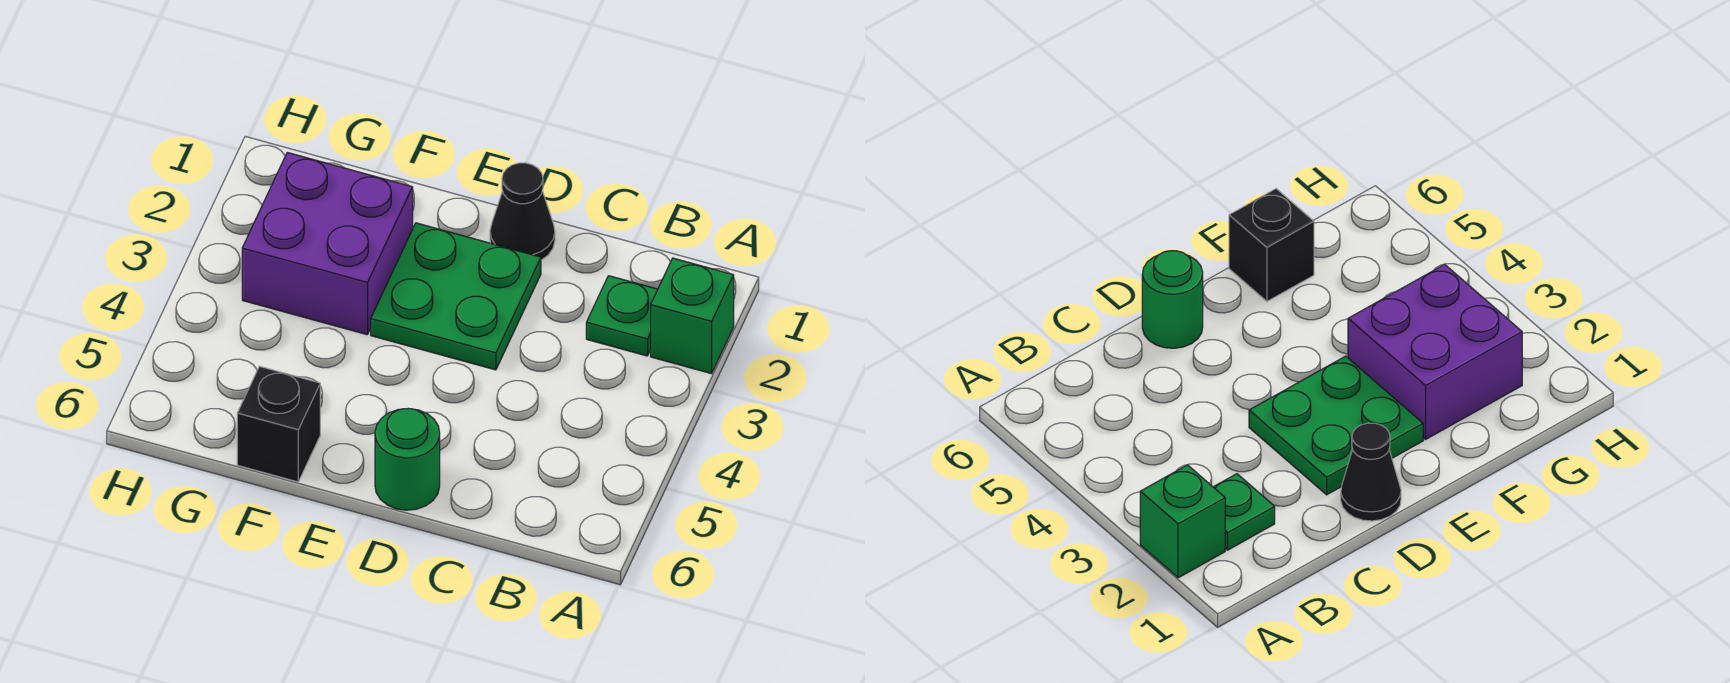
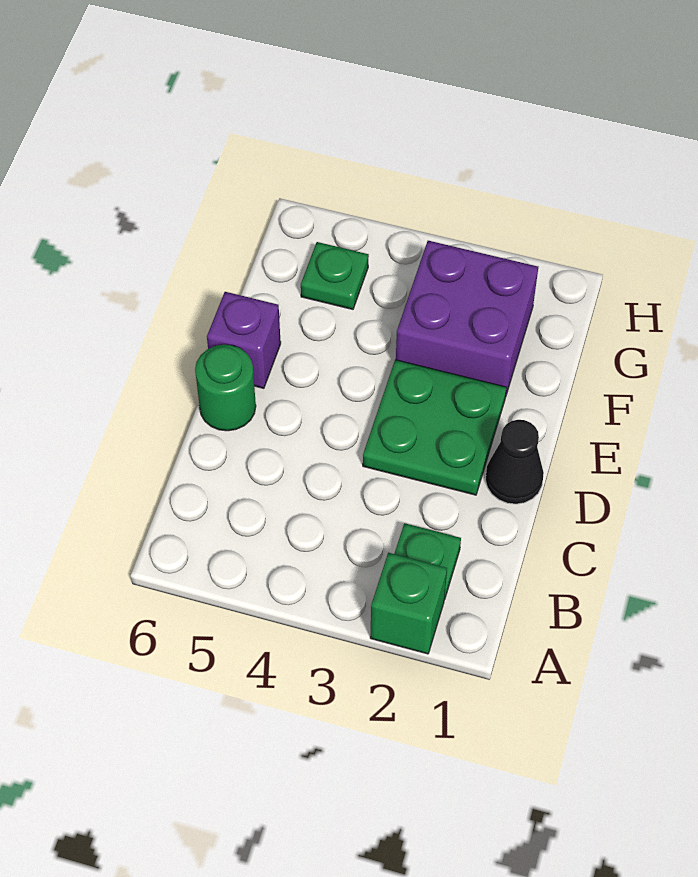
none -> purple 1x1 brick [207,292,281,388]
black 1x1 brick [237,366,320,482] -> none
none -> green 1x1 plate [301,242,369,309]

